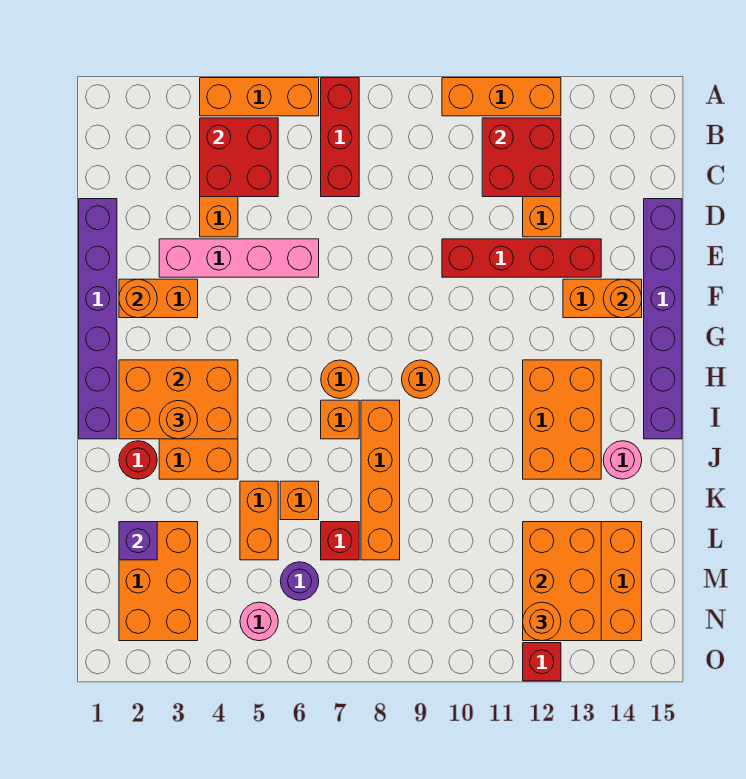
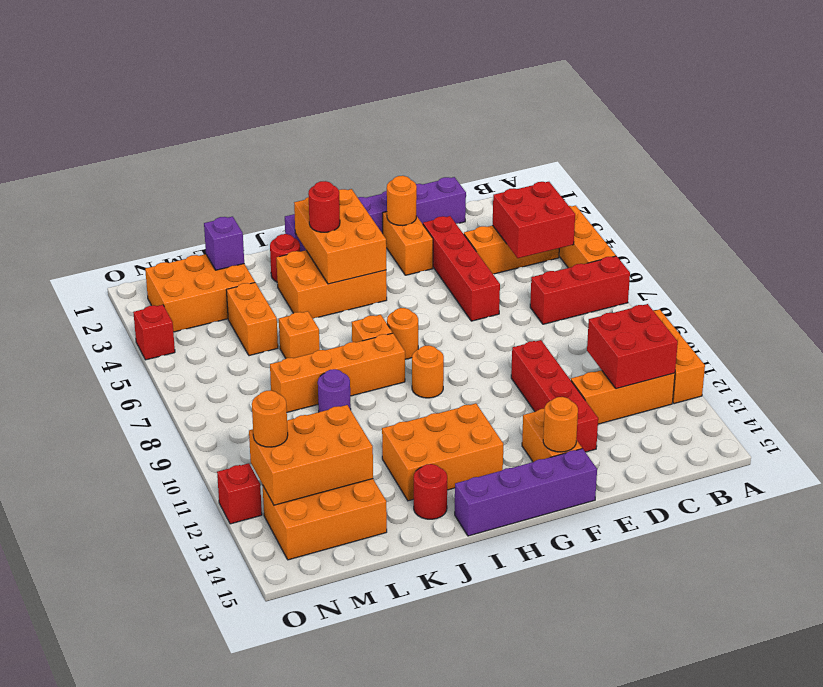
purple 1x6 brick [644,199,682,439] -> purple 1x4 brick [455,449,597,536]
pink 1x4 brick [159,239,319,277] -> red 1x4 brick [423,216,500,321]
orange 1x1 round brick [159,401,198,439] -> red 1x1 round brick [308,181,340,232]
pink 1x1 round brick [603,441,642,479] -> red 1x1 round brick [414,464,447,519]
orange 1x2 brick [240,481,278,560] -> orange 1x2 brick turned to [226,282,278,356]
red 1x1 brick [321,522,359,560] -> red 1x1 brick moved to [133,305,175,360]
purple 1x1 round brick [280,562,319,600] -> purple 1x1 round brick moved to [318,369,351,412]
pink 1x1 round brick [240,602,278,641] -> none

